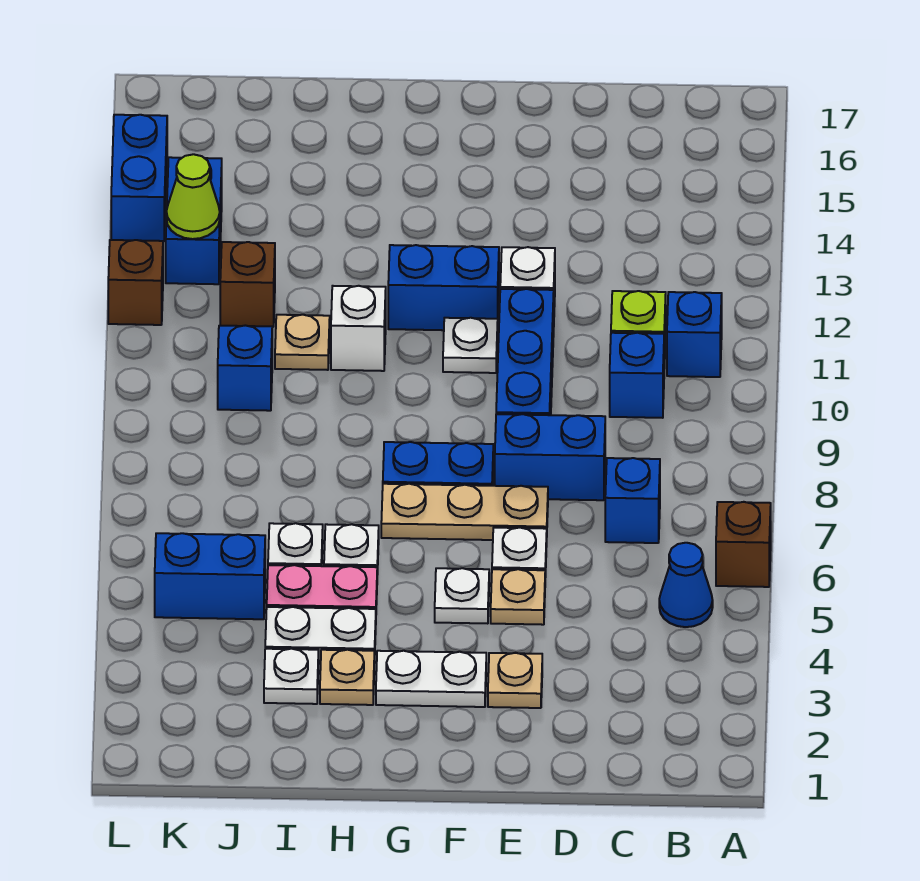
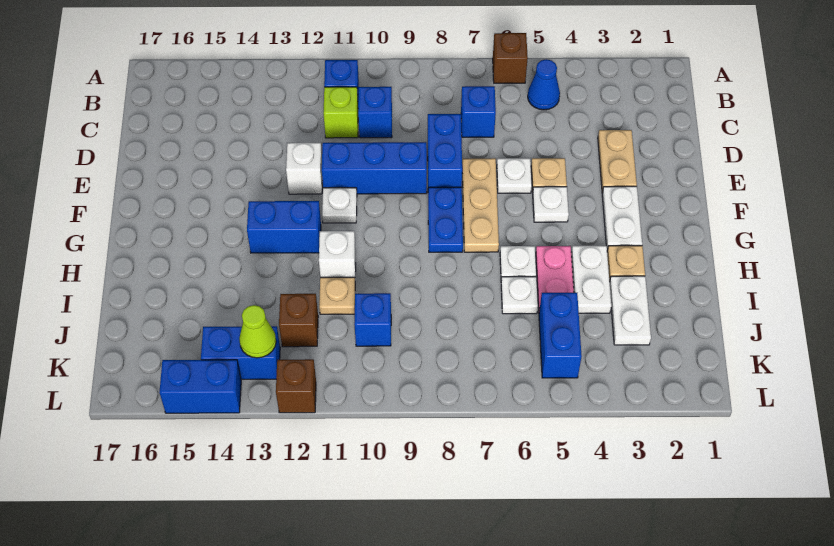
tan 1x1 plate [488,653,542,708] -> tan 1x2 plate [598,130,637,193]
blue 1x2 brick [388,245,499,330] -> blue 1x2 brick turned to [247,201,321,253]
white 1x1 plate [264,649,319,704] -> white 1x2 plate [610,276,651,345]

